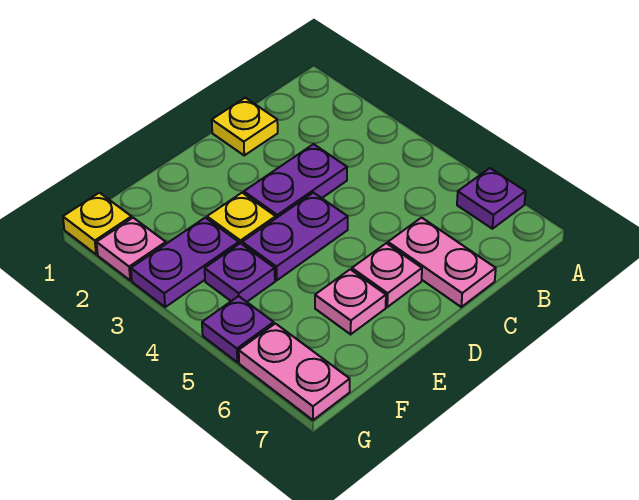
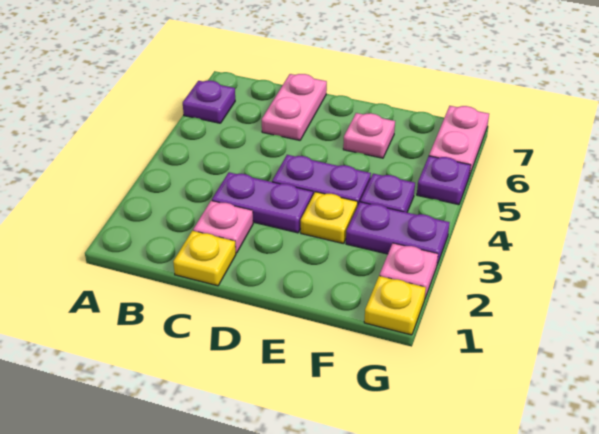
pink 1x1 plate [352,243,422,307] -> pink 1x1 plate moved to [193,201,253,253]

